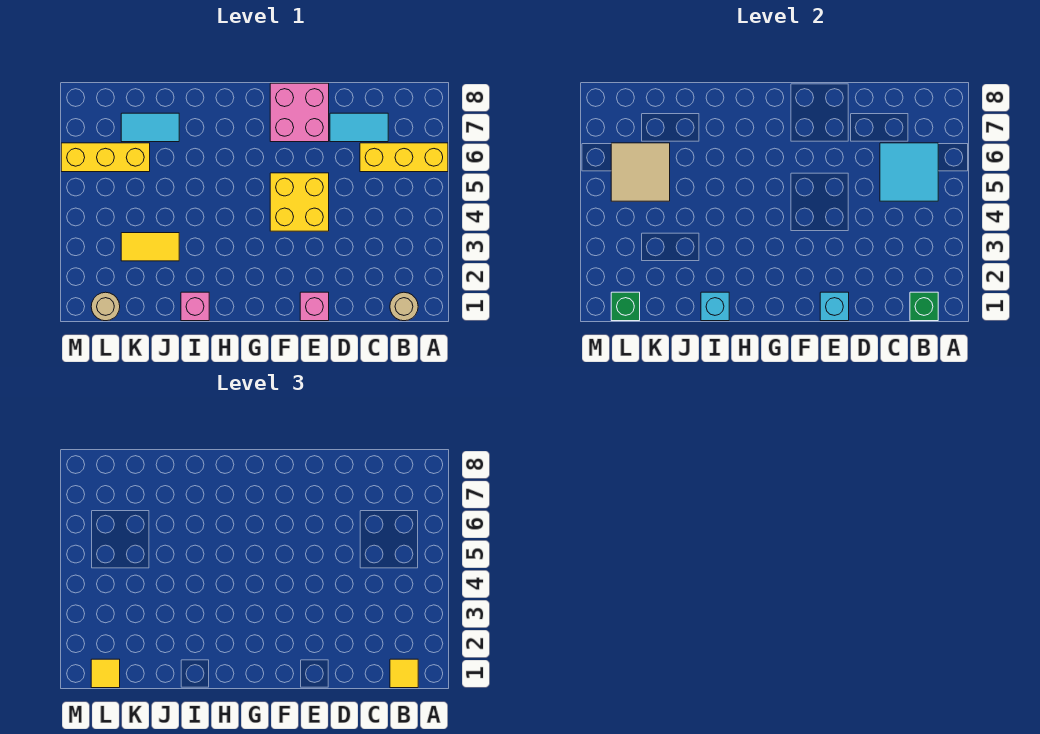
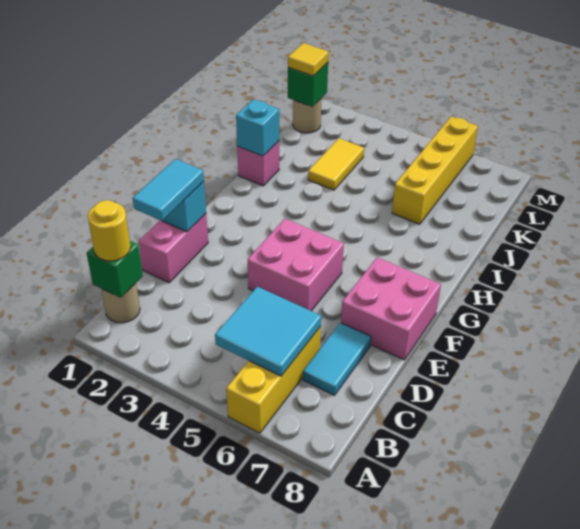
yellow 1x1 tile [390,659,418,688] -> yellow 1x1 round brick [88,200,131,261]
pink 1x1 brick [300,292,329,321] -> pink 1x2 brick [139,214,208,283]
yellow 2x2 brick [270,173,329,231] -> pink 2x2 brick [248,219,344,311]
cyan 1x2 tile [121,113,179,142] -> cyan 1x2 tile moved to [133,159,204,221]
tan 2x2 tile [611,143,670,201] -> none
yellow 1x3 brick [61,143,150,172] -> yellow 1x4 brick [392,117,478,224]

